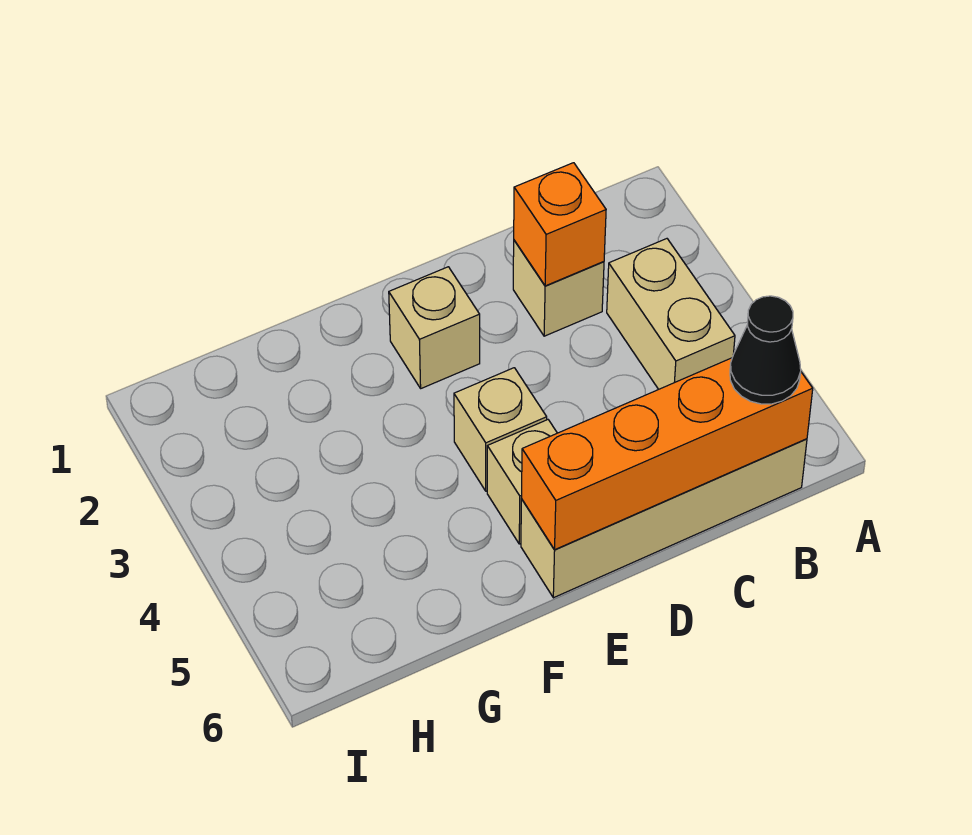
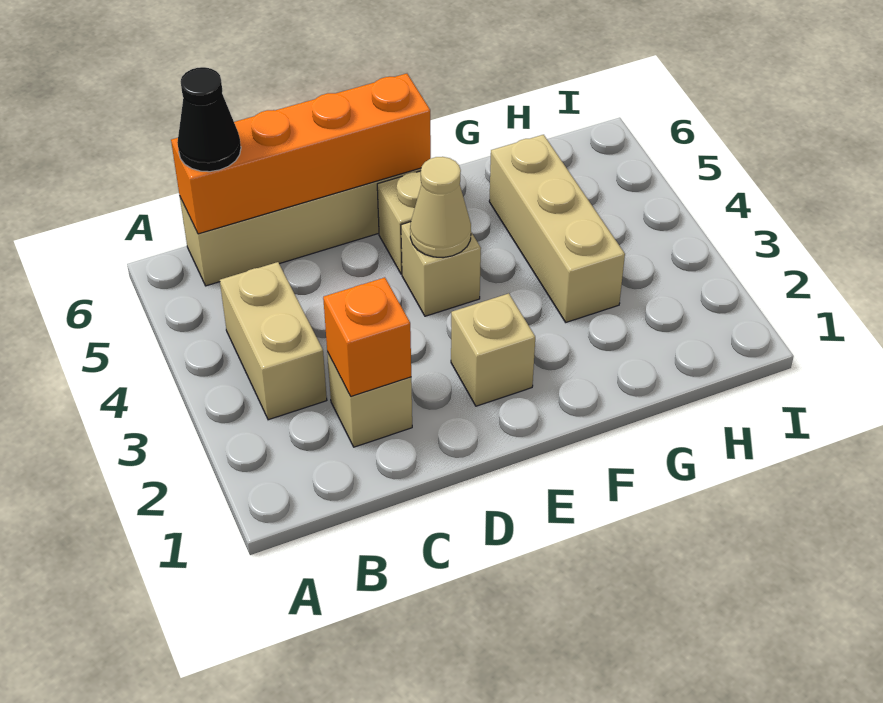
none -> tan 1x1 cone [410,157,471,258]
none -> tan 1x3 brick [489,135,625,322]

